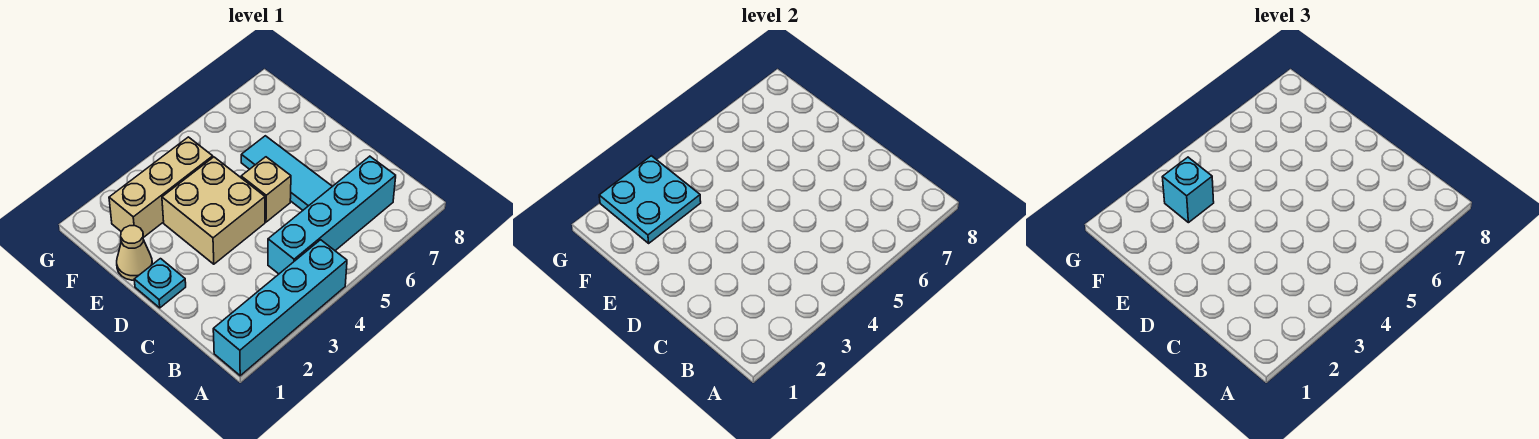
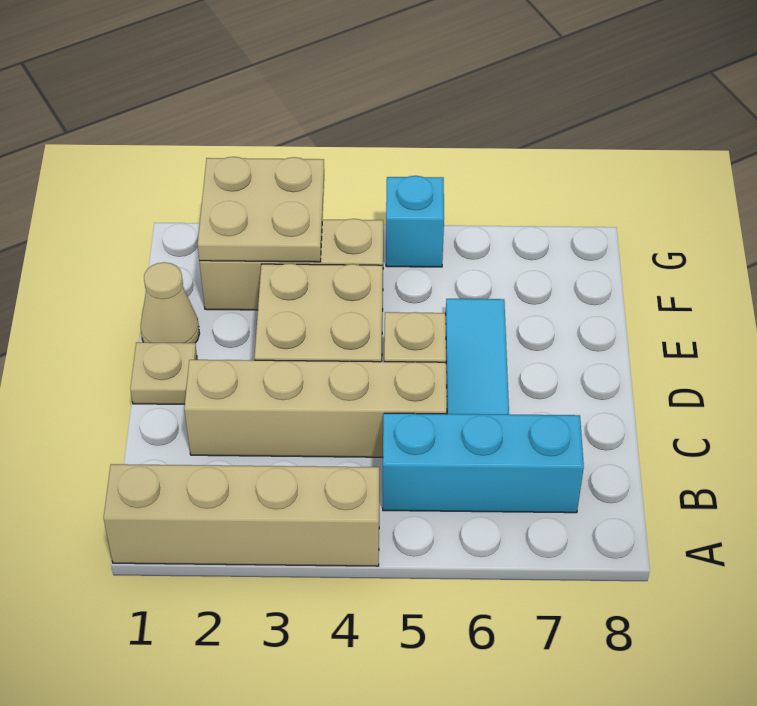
cyan 1x4 brick [213,240,347,376] -> tan 1x4 brick [104,464,379,566]
cyan 1x4 brick [268,156,396,274] -> cyan 1x3 brick [383,413,584,513]
none -> tan 1x4 brick [184,360,447,457]
cyan 1x1 plate [134,259,186,308] -> tan 1x1 plate [130,342,197,404]
cyan 2x2 plate [599,156,701,243] -> tan 2x2 plate [198,157,324,262]
cyan 1x1 brick [1162,157,1214,223] -> cyan 1x1 brick moved to [386,176,444,267]

